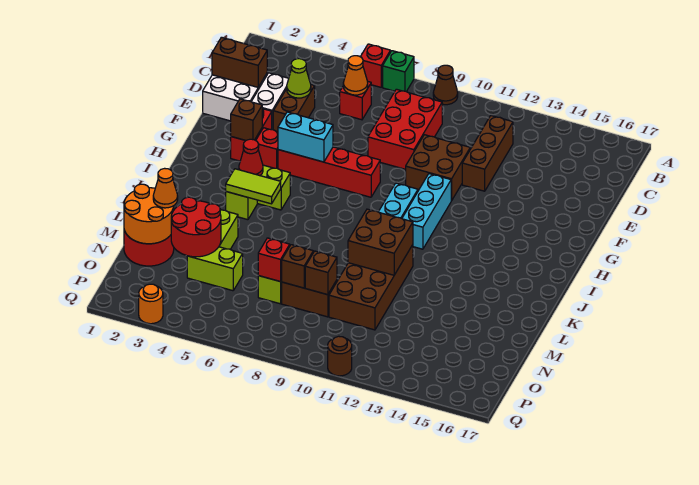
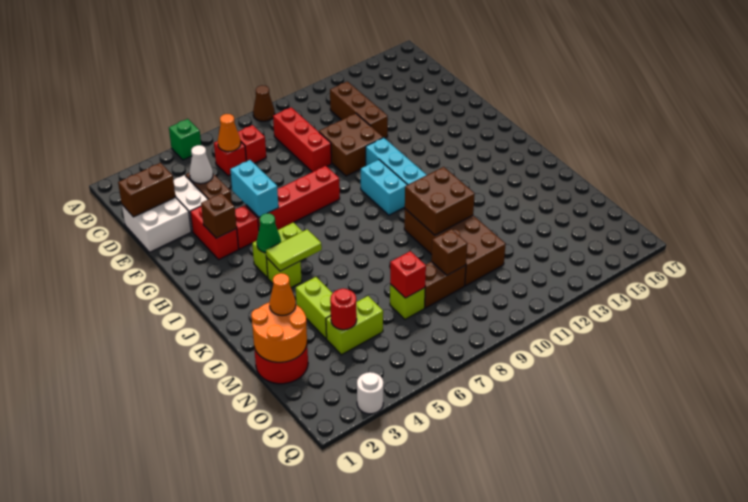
red 1x1 brick [361,44,390,87] -> red 1x1 brick moved to [238,125,266,163]
green 1x1 brick [383,51,414,92] -> green 1x1 brick moved to [169,119,201,160]
red 2x3 brick [368,89,442,169] -> red 1x3 brick [273,107,331,172]
lime 1x1 cone [287,59,311,98] -> white 1x1 cone [189,145,213,184]
cyan 1x2 brick [278,112,333,162] -> cyan 1x2 brick turned to [230,160,279,217]
red 1x1 cone [239,139,263,176] -> green 1x1 cone [257,213,281,253]
red 2x2 round brick [171,197,221,257] -> red 1x1 round brick [330,288,357,330]
brown 1x1 brick [281,245,313,288] -> none
orange 1x1 round brick [139,284,163,324] -> white 1x1 round brick [357,372,383,414]
brown 1x1 round brick [328,336,352,376] -> none

